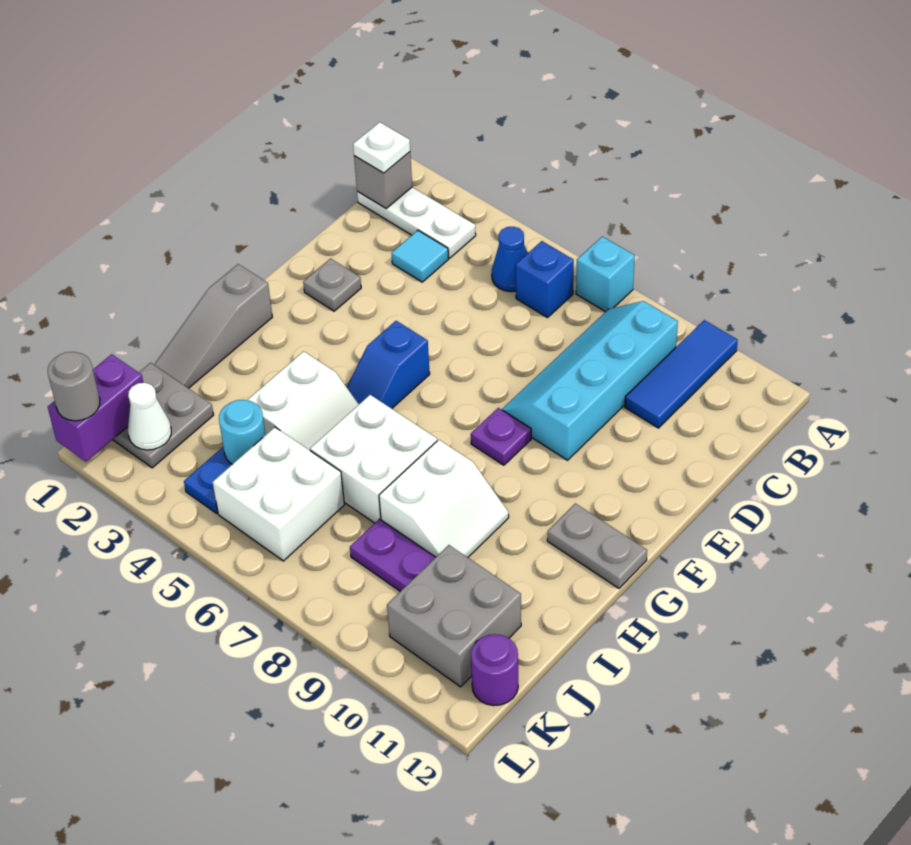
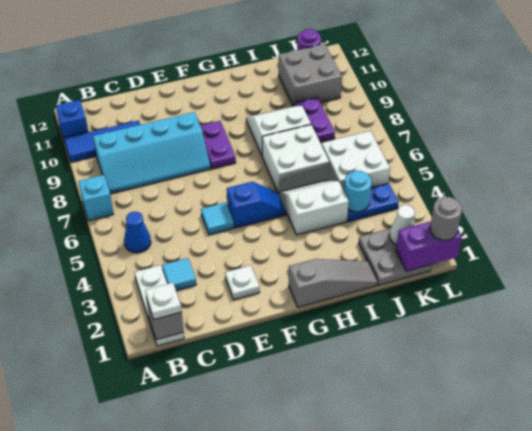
blue 1x1 brick [516,241,574,318] -> blue 1x1 brick moved to [56,100,88,142]
grey 1x1 plate [303,259,361,311] -> white 1x1 plate [225,265,260,300]
none -> cyan 1x1 tile [201,203,234,235]
purple 1x1 plate [471,408,531,465] -> purple 1x2 plate [200,121,236,169]
grey 1x2 plate [547,503,647,588] -> none

